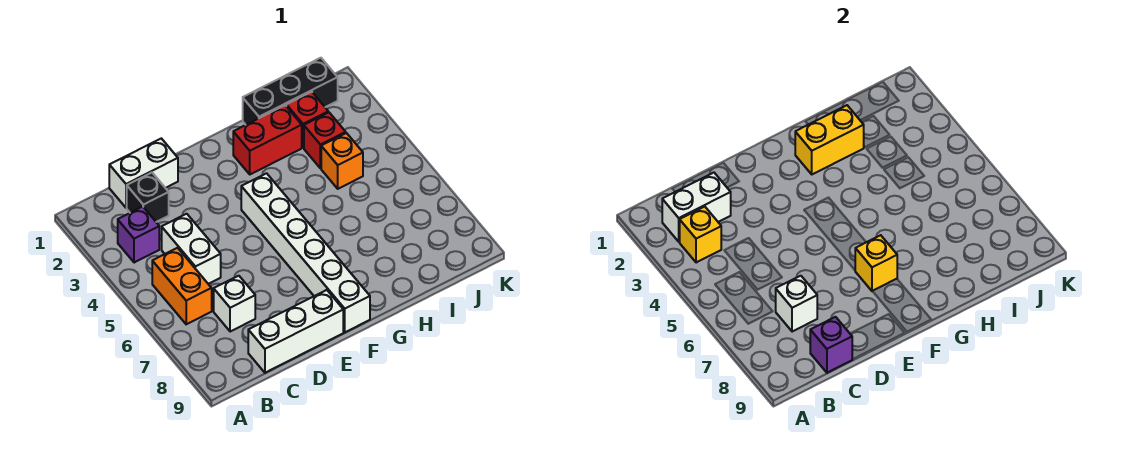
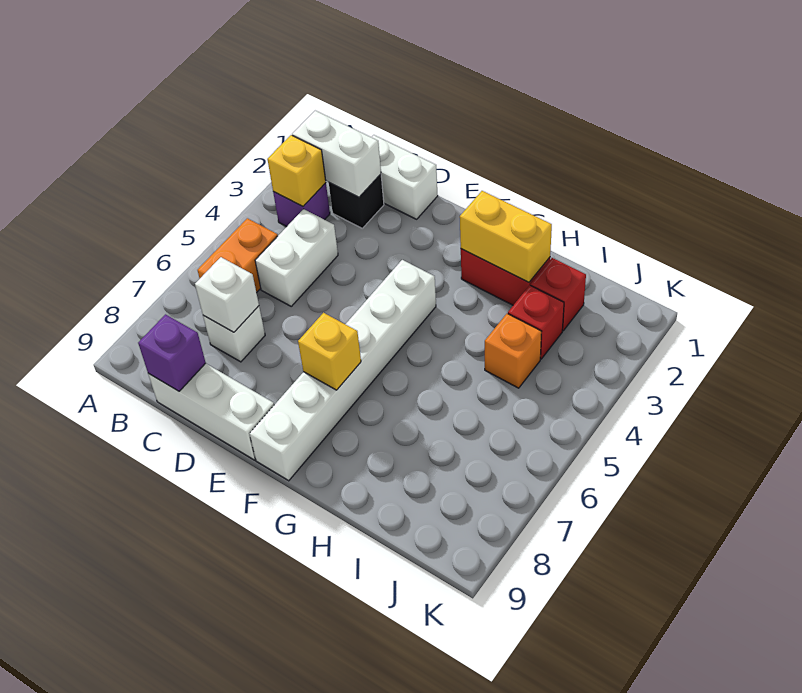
black 1x3 brick [243,58,338,125] -> none

